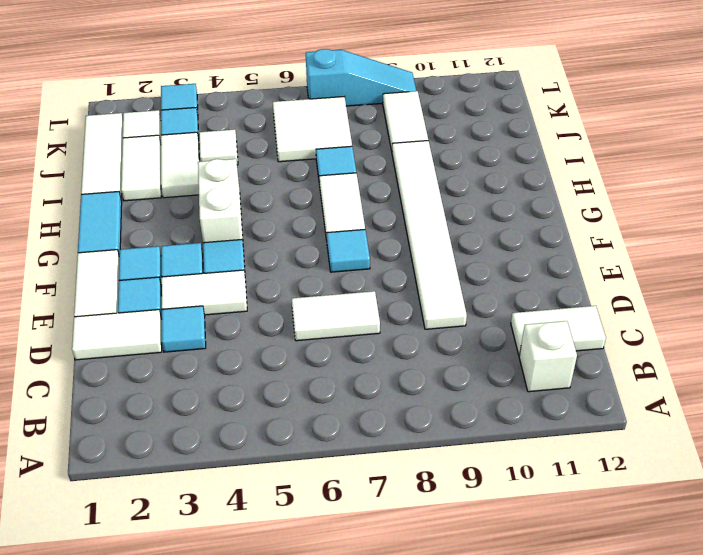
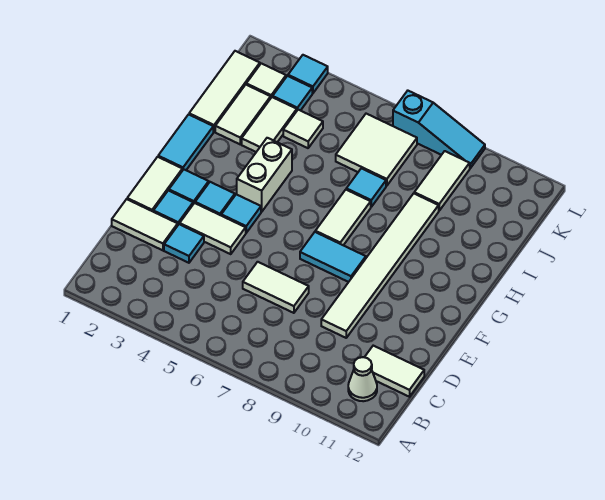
white 1x1 brick [519,321,577,392] -> white 1x1 cone [348,357,377,401]
cyan 1x1 tile [327,230,370,272] -> cyan 1x2 tile [300,232,366,282]

